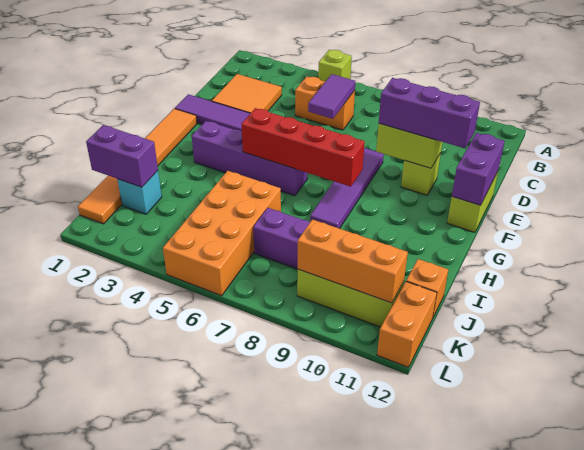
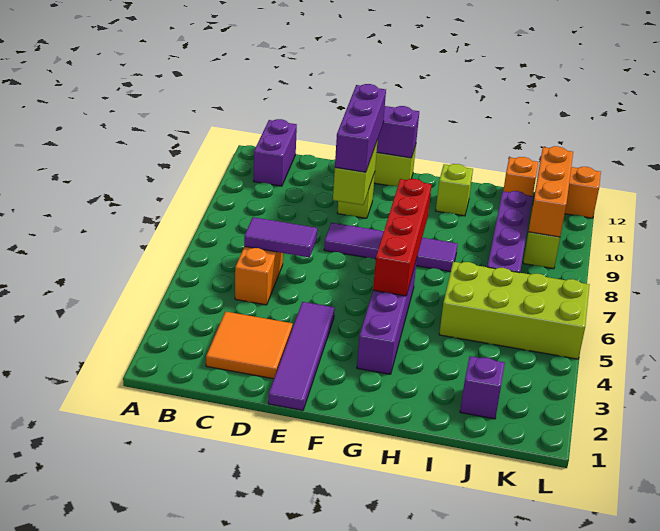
lime 1x1 brick [318,50,352,82] -> lime 1x1 brick moved to [436,164,473,216]
orange 1x6 tile [78,109,197,224] -> none
orange 2x4 brick [163,171,281,296] -> lime 2x4 brick [439,262,590,359]
purple 1x2 brick [86,125,158,187] -> purple 1x2 brick moved to [254,119,297,186]
cyan 1x1 brick [117,171,162,214] -> purple 1x1 brick [460,356,505,419]

